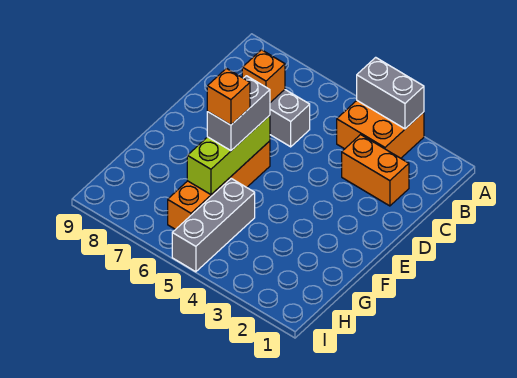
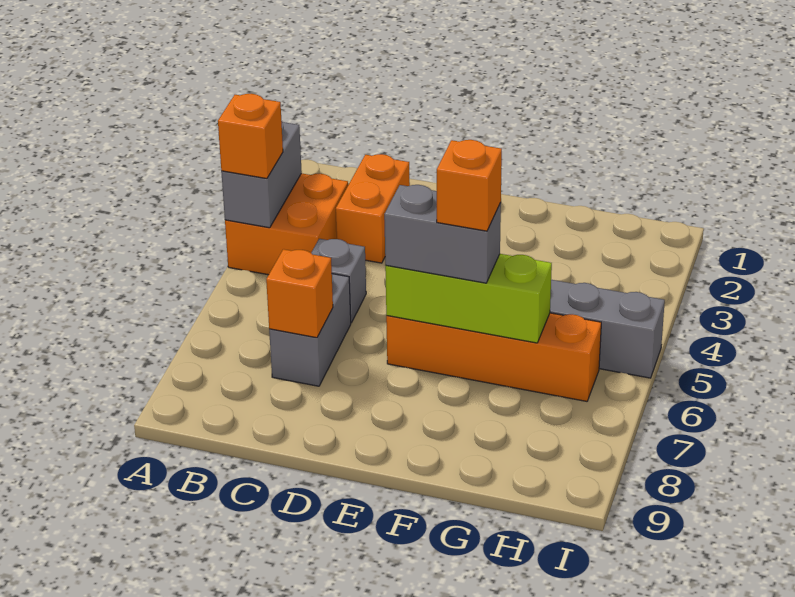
none -> orange 1x1 brick [218,94,283,179]
none -> grey 1x1 brick [311,239,366,323]

